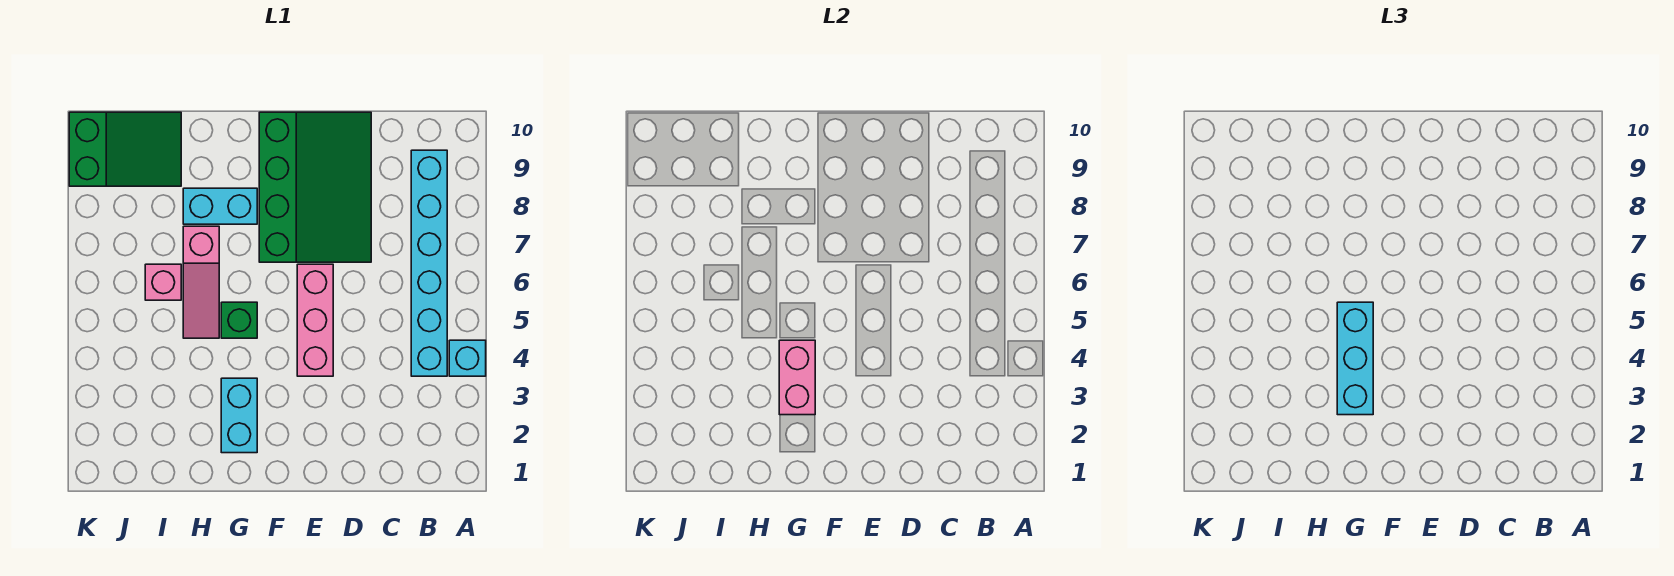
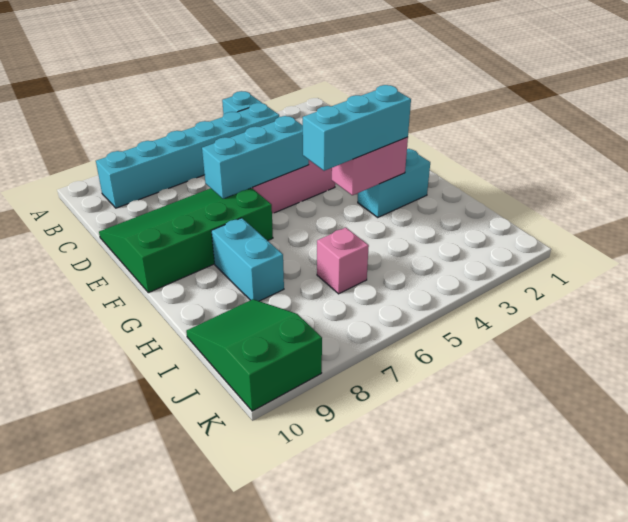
none -> cyan 1x3 brick [202,116,309,199]
green 1x1 brick [221,302,257,338] -> none
pink 1x3 slope [183,226,219,338] -> none

